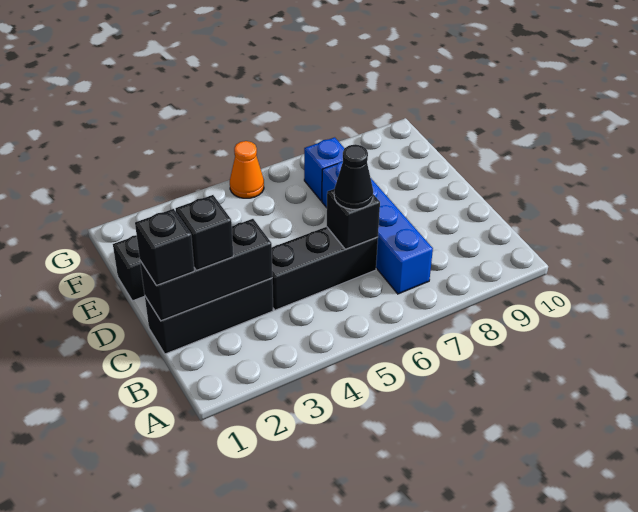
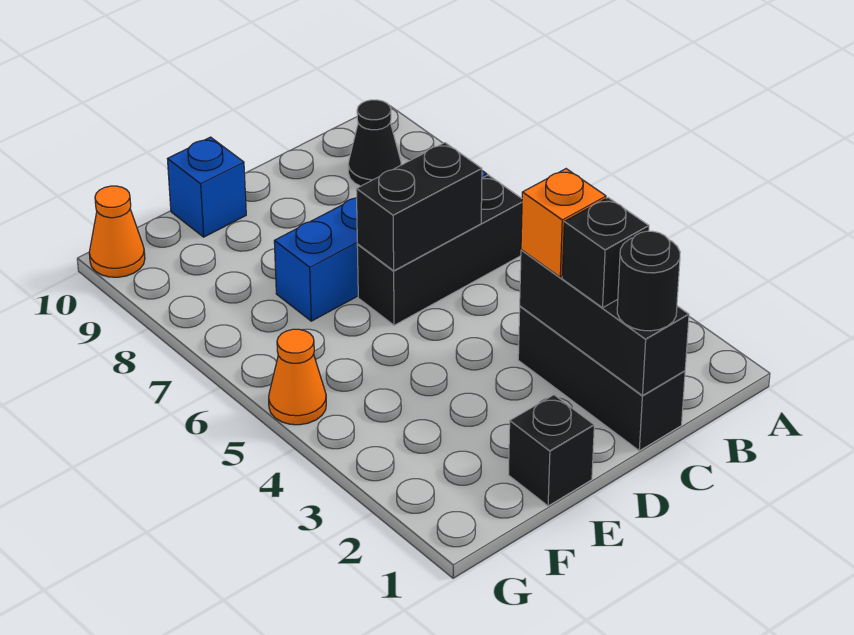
black 1x1 brick [135,209,194,286] -> black 1x1 round brick [617,231,680,331]
none -> orange 1x1 brick [521,169,606,277]
black 1x3 brick [272,227,378,310] -> black 1x3 brick turned to [357,175,522,325]
black 1x1 brick [327,189,380,249] -> black 1x2 brick [356,143,482,271]
black 1x1 cone [334,144,373,209] -> black 1x1 cone moved to [348,100,401,186]
blue 1x1 brick [304,137,344,201] -> blue 1x1 brick moved to [168,137,246,237]
none -> orange 1x1 cone [89,186,145,277]

